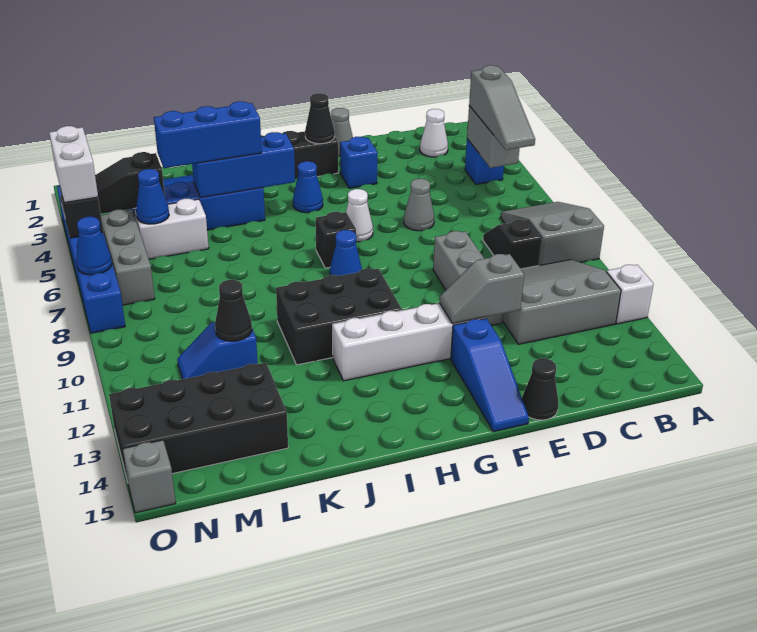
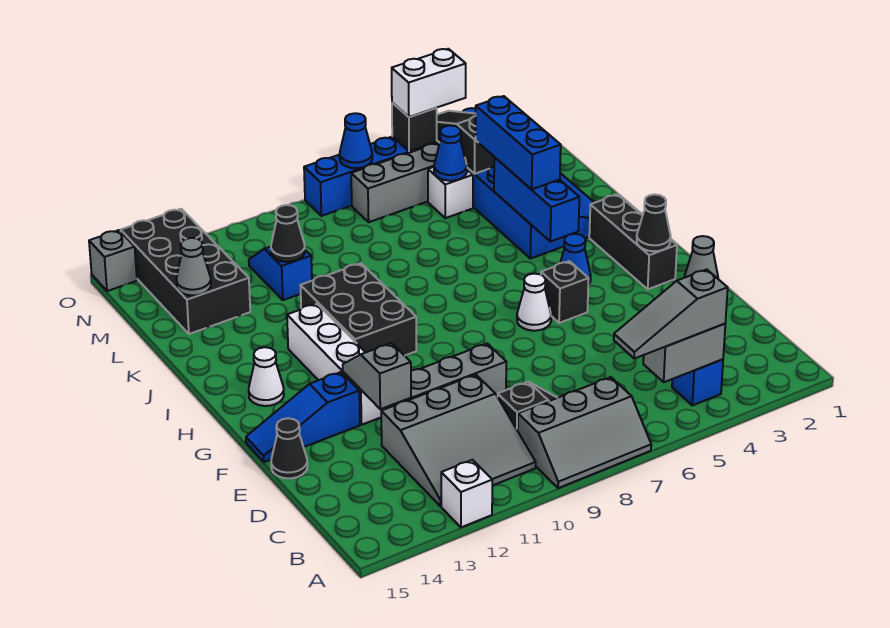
grey 2x3 slope [500,202,604,265] -> grey 2x3 slope turned to [518,377,651,488]
grey 3x3 slope [503,260,621,344] -> grey 3x3 slope turned to [381,375,536,506]
white 1x1 cone [420,109,448,157] -> white 1x1 cone moved to [249,347,284,406]
grey 1x1 cone [404,179,434,231] -> grey 1x1 cone moved to [177,238,211,296]
blue 1x1 brick [340,137,378,188] -> none
black 1x1 brick [315,212,356,268] -> black 1x1 brick moved to [541,261,589,323]
blue 1x1 cone [330,230,362,276] -> none
white 1x2 brick [134,199,209,259] -> white 1x1 brick [428,167,473,218]

